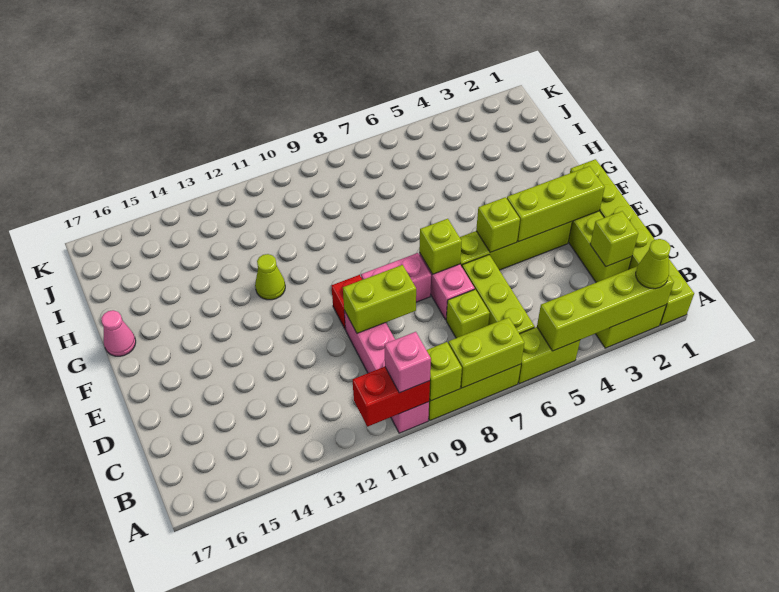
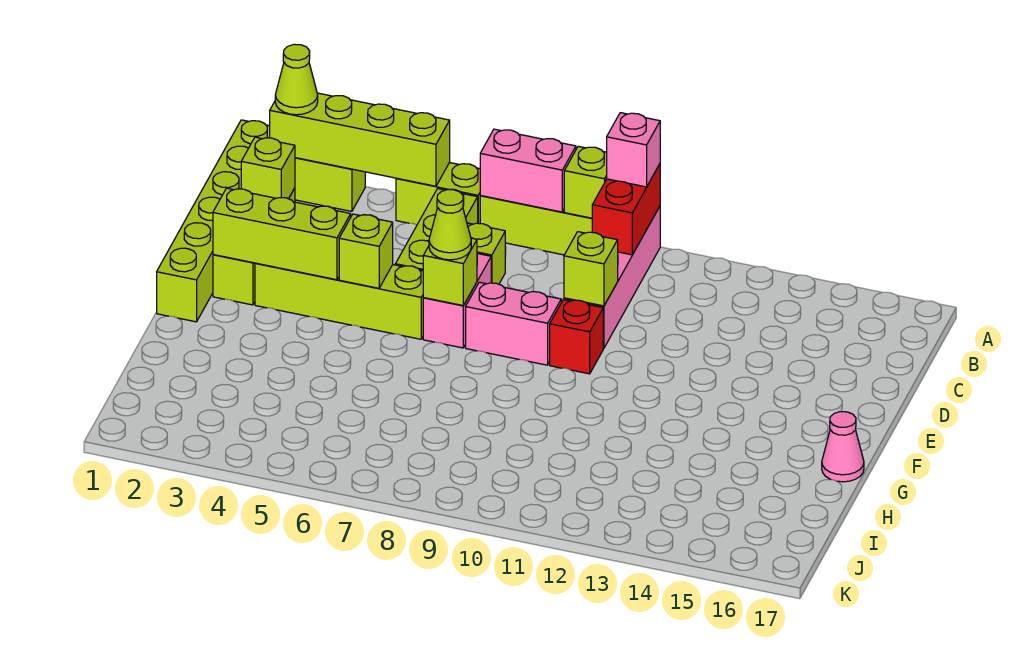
lime 1x2 brick [448,317,524,388] -> pink 1x2 brick [480,129,576,212]
red 1x2 brick [353,367,430,427] -> red 1x2 brick turned to [592,164,660,255]
lime 1x2 brick [343,265,416,333] -> lime 1x1 brick [564,232,618,306]
lime 1x1 cone [255,254,285,300] -> lime 1x1 cone moved to [429,189,471,260]

